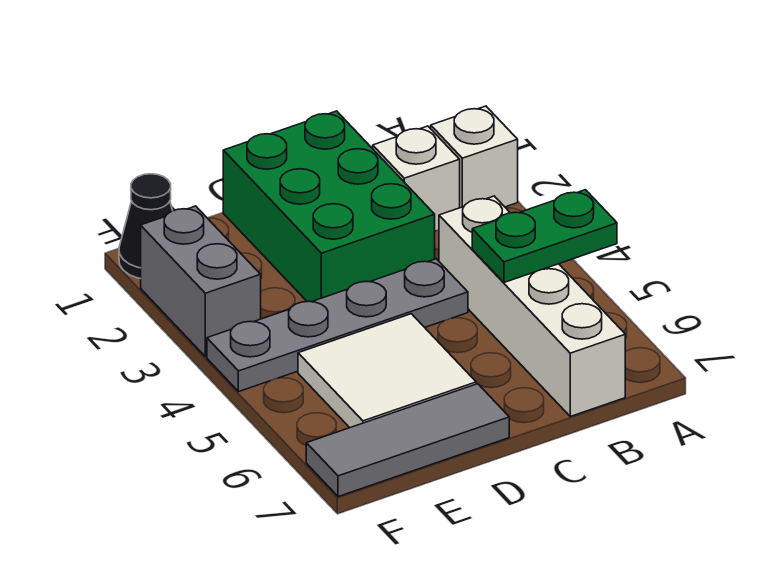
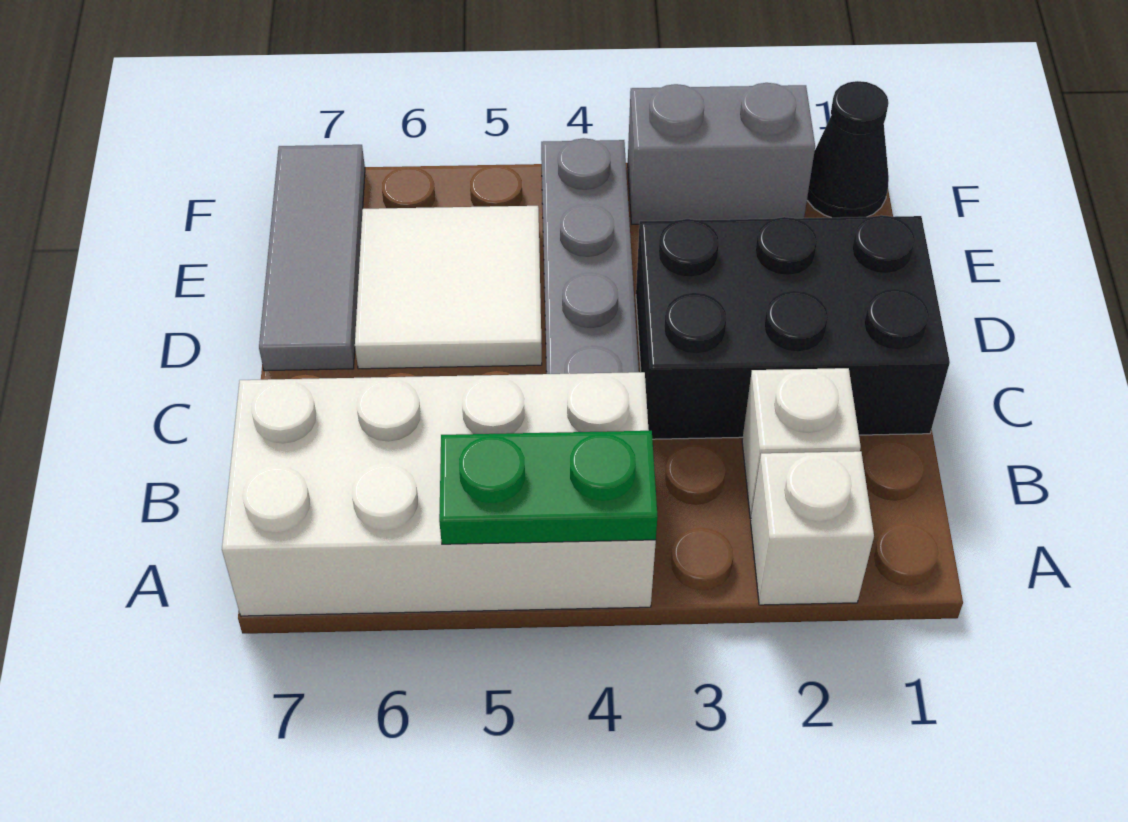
green 1x2 plate [472,190,617,282] -> green 1x2 plate turned to [439,431,658,544]
white 1x4 brick [439,196,625,416] -> white 2x4 brick [222,372,656,616]
green 2x3 brick [223,111,435,302] -> black 2x3 brick [636,215,950,439]

